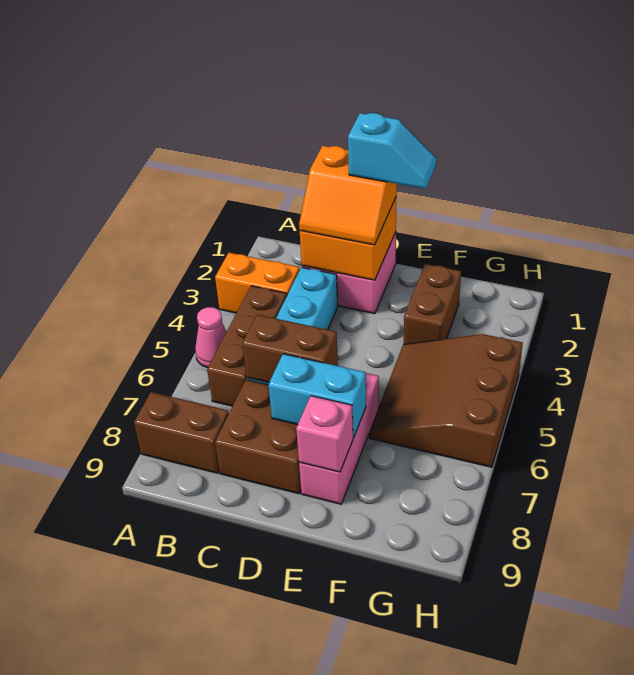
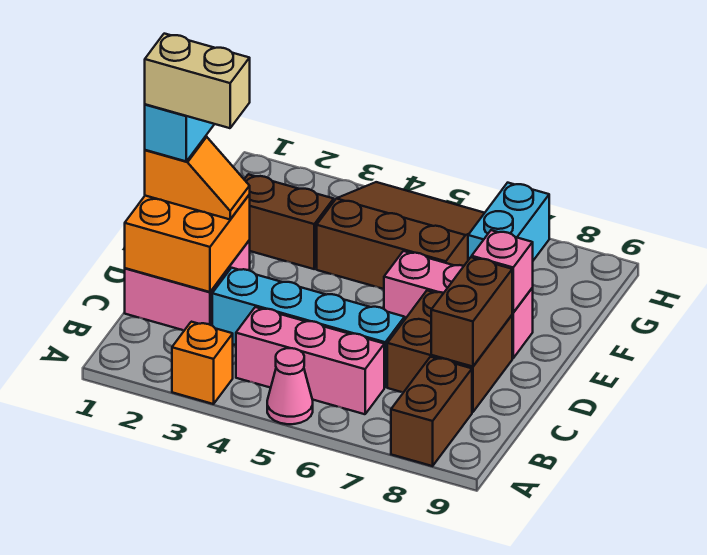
orange 1x2 brick [215,253,300,313] -> orange 1x1 brick [172,322,233,404]
brown 1x3 brick [207,286,287,406] -> pink 1x3 brick [236,307,384,414]
orange 2x2 slope [299,146,397,245] -> orange 1x2 slope [145,136,250,219]
brown 1x2 brick [242,315,338,383] -> brown 1x2 brick moved to [431,257,512,367]
none -> tan 1x2 brick [145,34,250,128]
cyan 1x2 brick [268,354,366,438] -> cyan 1x2 brick moved to [468,183,549,260]
brown 3x3 slope [369,334,523,467] -> brown 3x3 slope turned to [317,182,484,289]

